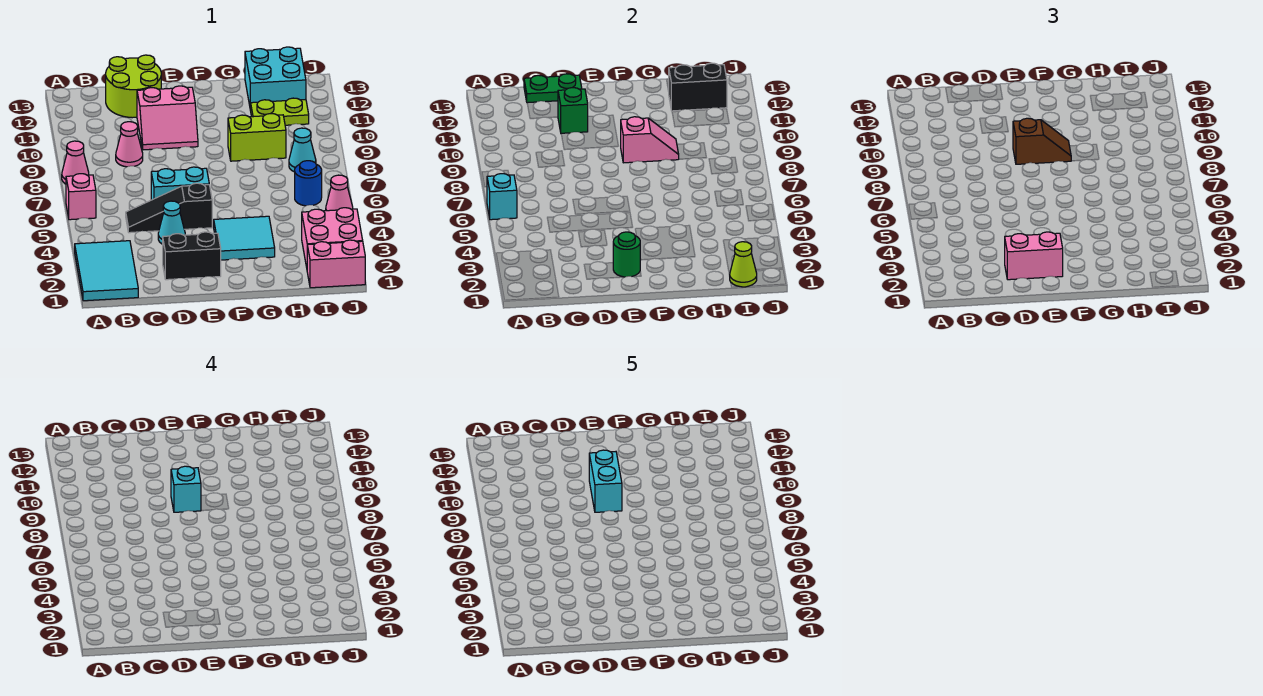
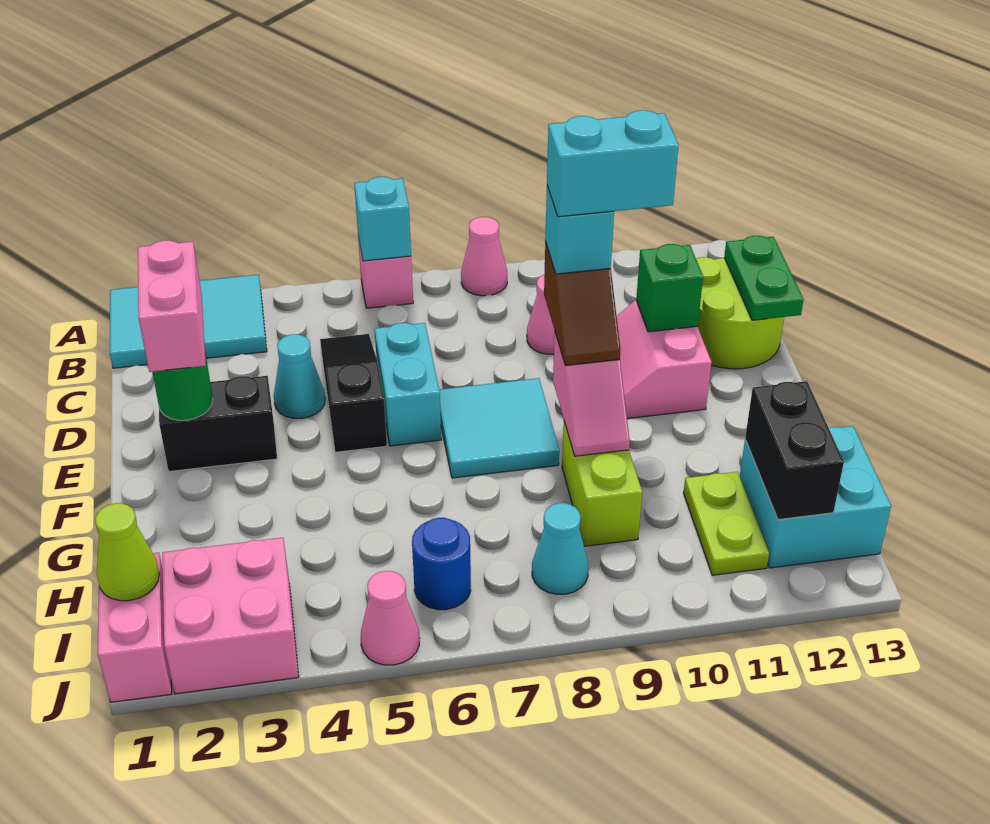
black 1x2 brick [163,232,221,280] -> black 1x2 brick turned to [159,376,277,472]
cyan 2x2 tile [214,216,275,260] -> cyan 2x2 tile moved to [439,378,559,478]

